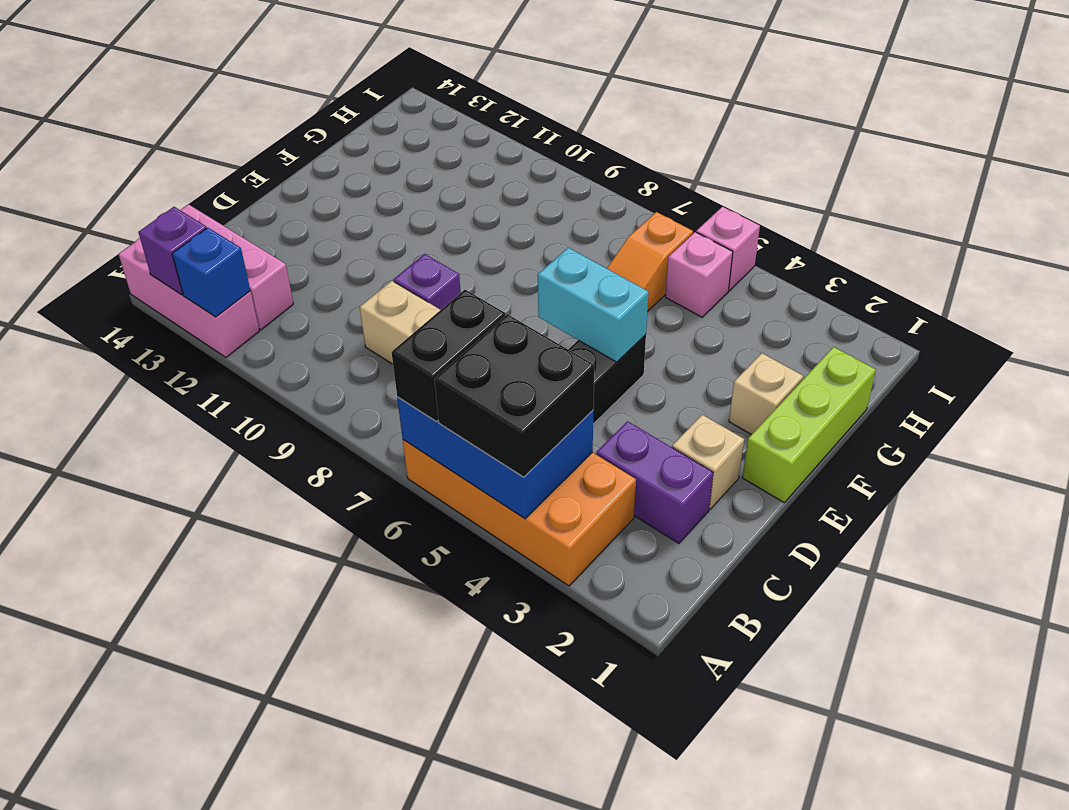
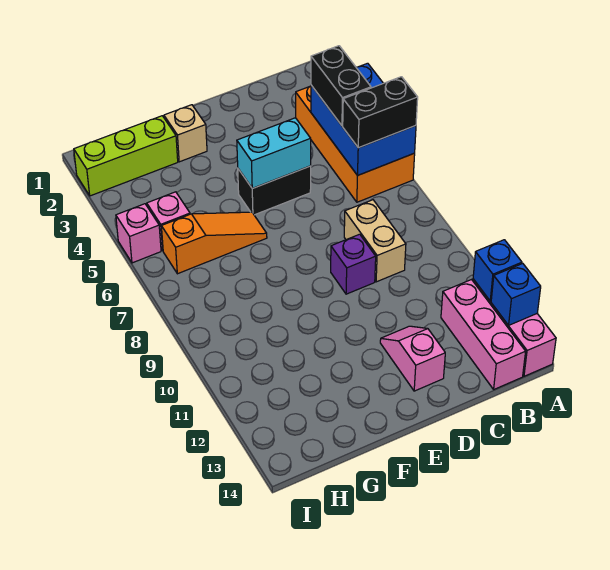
black 2x2 brick [434,314,594,477] -> black 1x2 brick [311,46,371,126]
purple 1x1 brick [138,207,207,295] -> blue 1x1 brick [491,264,541,325]
purple 1x2 brick [596,421,713,543] -> none
tan 1x1 brick [672,415,744,509] -> none
none -> pink 1x2 slope [380,326,445,391]
lime 1x3 brick [742,347,876,502] -> lime 1x3 brick moved to [74,116,178,196]
cyan 1x2 brick [538,248,648,362] -> cyan 1x2 brick turned to [237,118,311,188]

